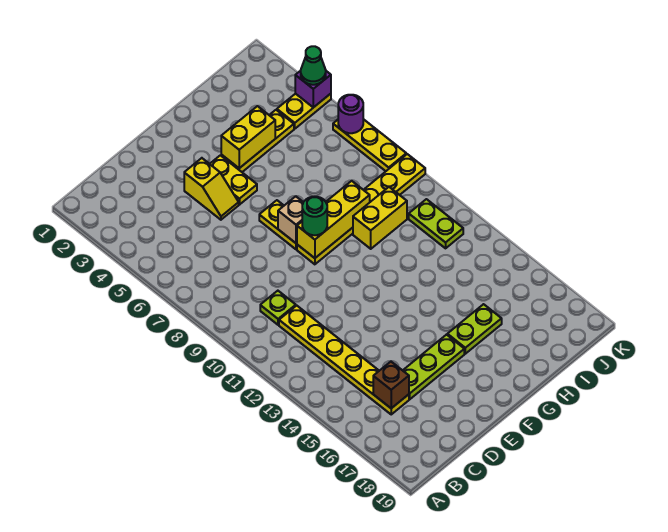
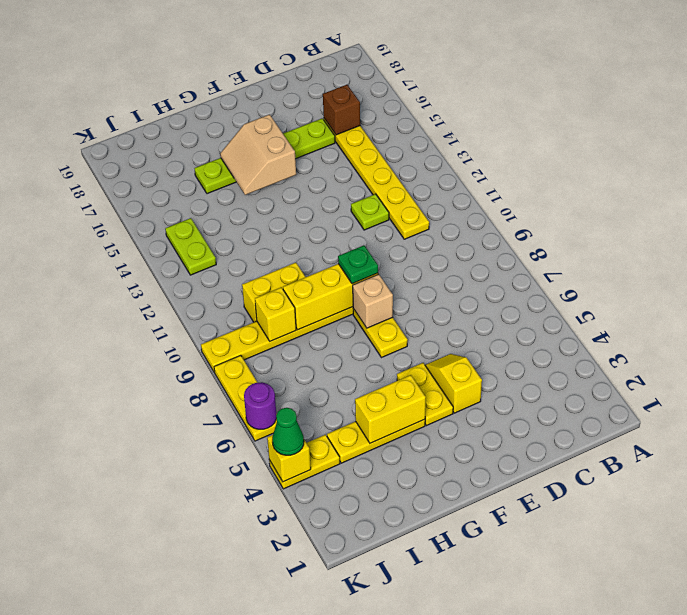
lime 1x1 plate [260,291,296,325] -> lime 1x1 plate moved to [351,194,389,230]
green 1x1 round brick [302,197,327,235] -> green 1x1 plate [338,245,378,284]
none -> tan 2x2 slope [220,115,296,195]
none -> yellow 1x1 brick [255,287,296,341]
lime 1x2 plate [409,199,463,248] -> lime 1x2 plate moved to [165,218,216,275]
purple 1x1 brick [295,71,331,108] -> yellow 1x1 brick [267,435,311,482]

